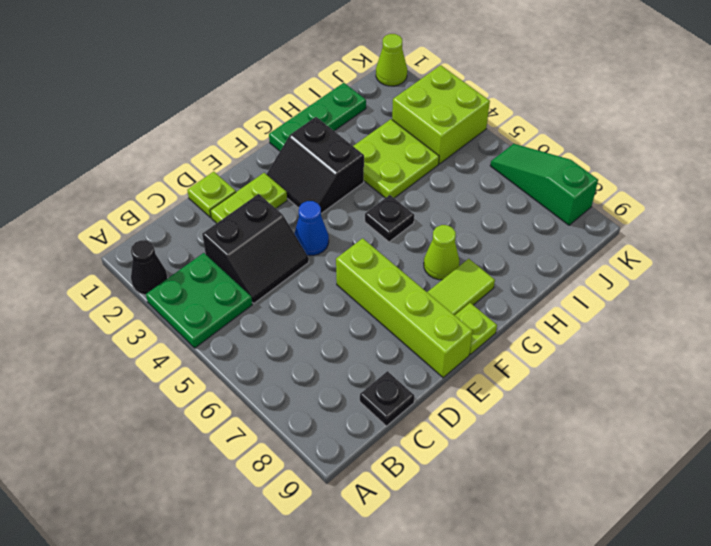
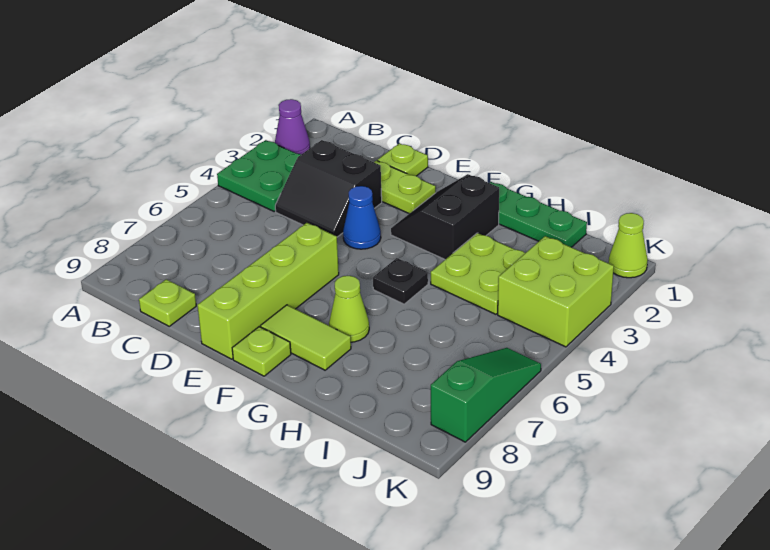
black 1x1 cone [131,240,168,295] -> purple 1x1 cone [275,99,310,154]
black 1x1 plate [360,371,414,426] -> lime 1x1 plate [139,279,196,326]

